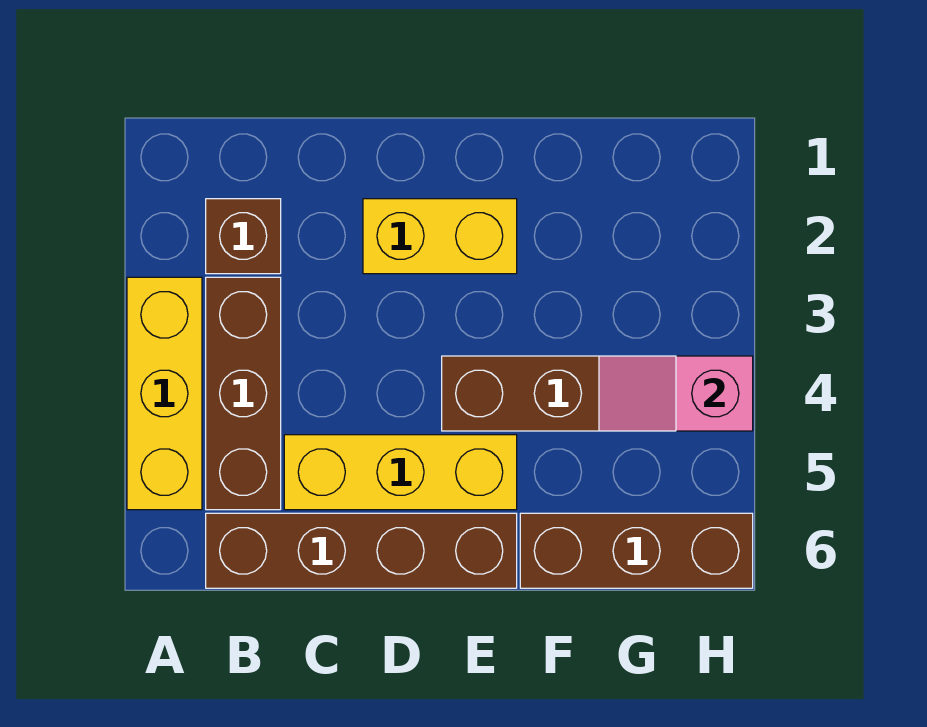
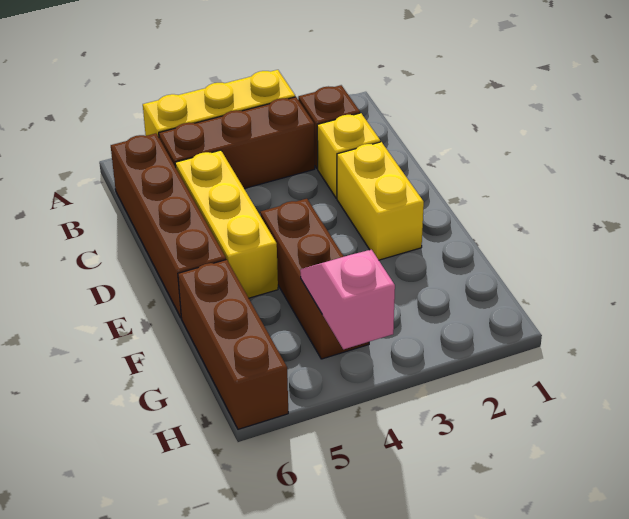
none -> yellow 1x1 brick [317,113,380,198]

